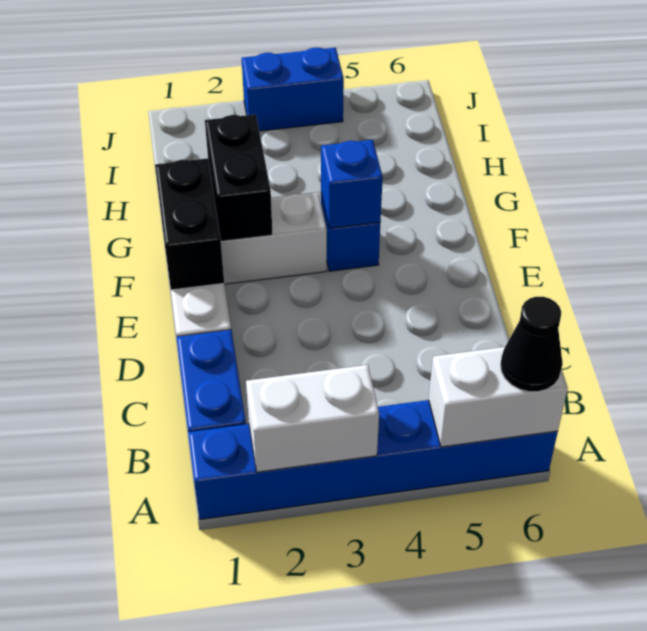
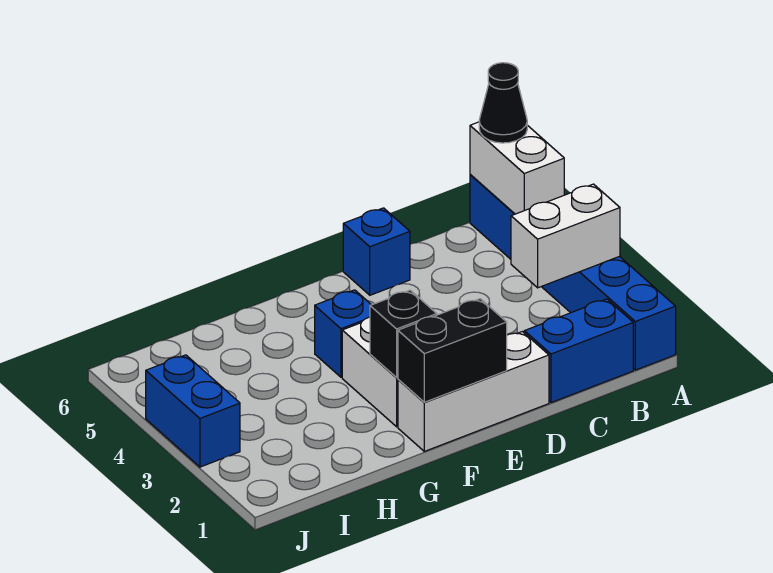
white 1x2 brick [246,365,379,472] -> white 1x2 brick turned to [511,184,620,288]
black 1x2 brick [205,114,273,241] -> black 1x1 brick [370,290,437,377]
blue 1x1 brick [321,140,383,228] -> blue 1x1 brick moved to [343,208,410,295]

